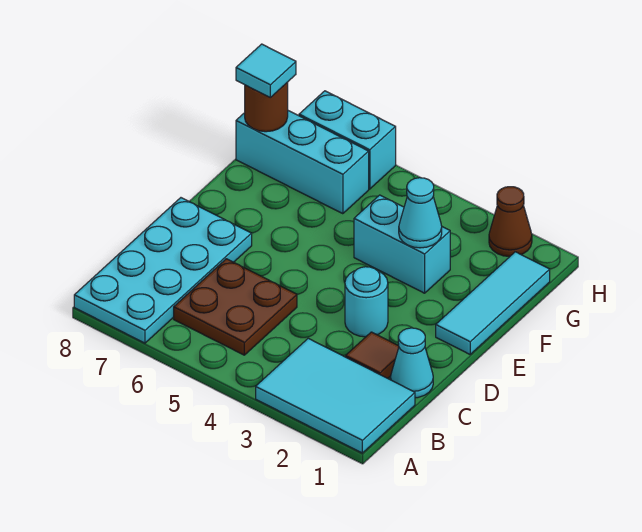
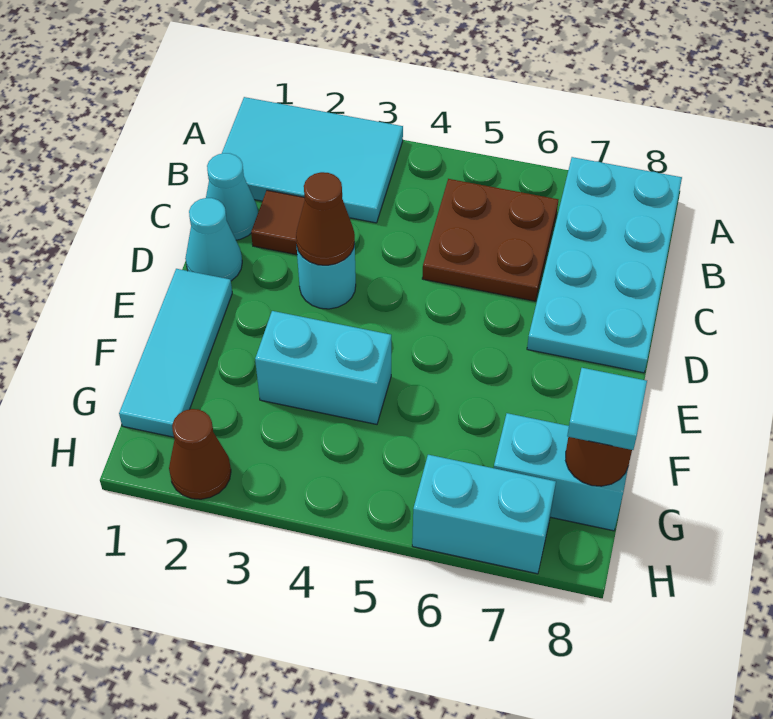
none -> brown 1x1 cone [296,172,355,265]
cyan 1x1 cone [399,178,442,248] -> cyan 1x1 cone moved to [185,198,242,281]
cyan 1x3 brick [236,111,369,214] -> cyan 1x2 brick [494,413,628,531]

